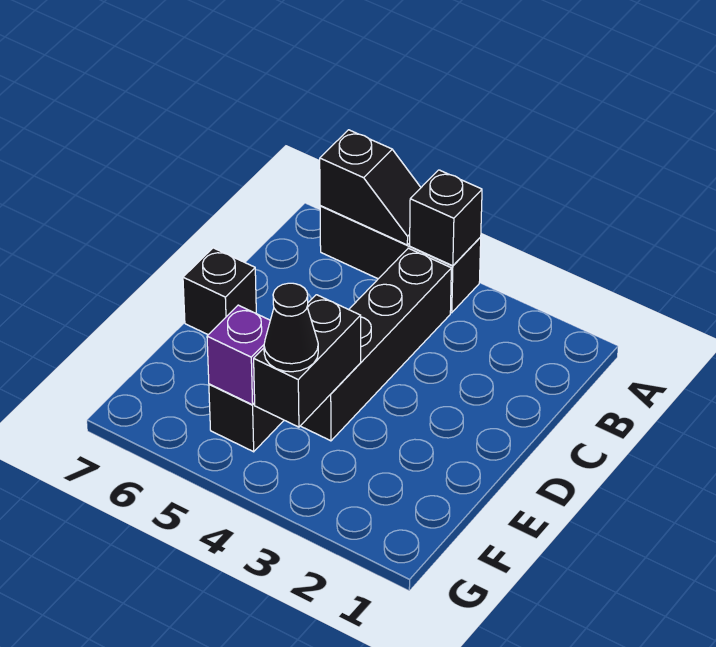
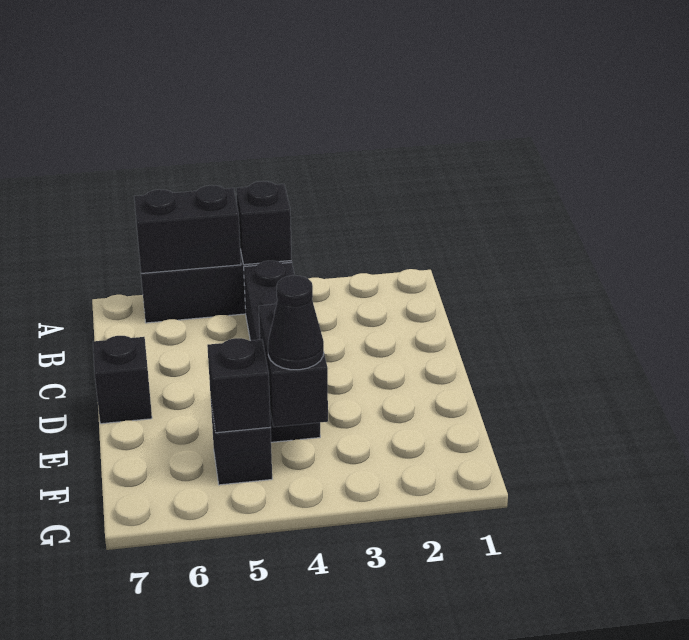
black 1x2 slope [320,130,421,245] -> black 1x2 brick [134,185,241,273]
purple 1x1 brick [207,305,270,405] -> black 1x1 brick [207,338,271,433]

